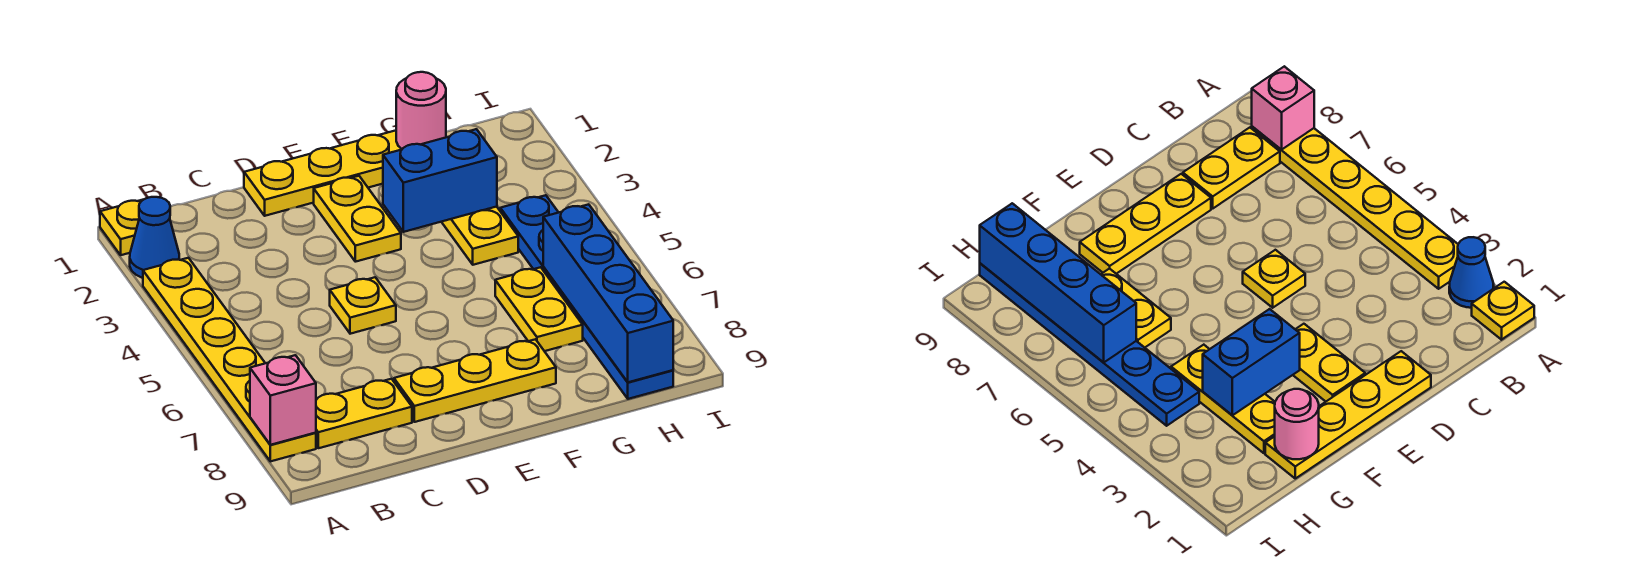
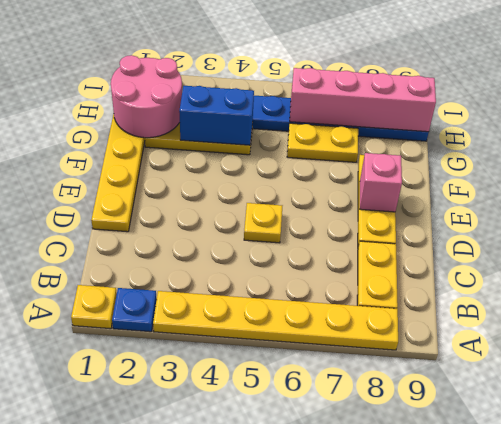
blue 1x1 cone [130,197,179,278] -> blue 1x1 plate [112,288,157,332]
pink 1x1 brick [250,355,316,445] -> pink 1x1 brick moved to [360,153,402,212]
yellow 1x2 plate [314,176,401,262] -> none
blue 1x2 brick [383,129,497,232] -> blue 1x2 brick turned to [179,86,254,145]
pink 1x1 round brick [396,72,446,149] -> pink 2x2 round brick [111,55,182,138]
blue 1x4 brick [543,204,673,382] -> pink 1x4 brick [290,68,436,132]

